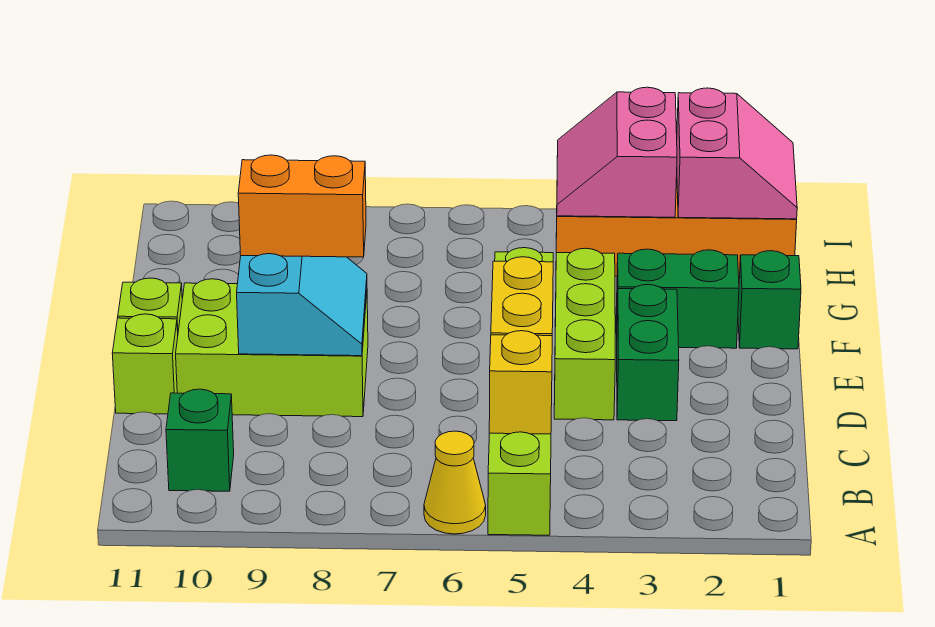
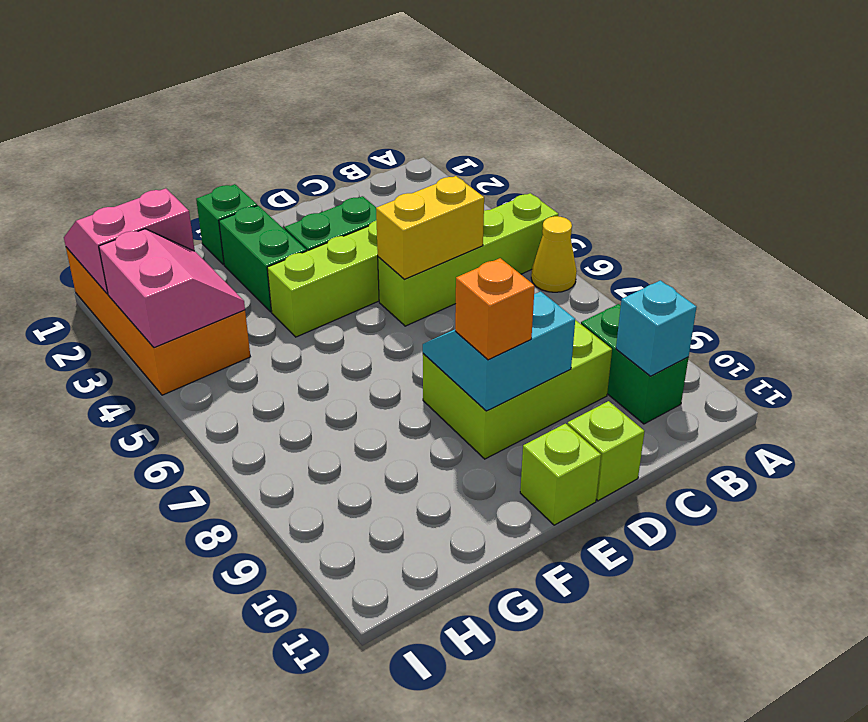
lime 1x6 brick [488,248,553,535] -> lime 1x4 brick [378,193,558,326]
yellow 1x1 brick [489,331,552,434] -> none
green 1x1 brick [166,389,234,491] -> green 1x2 brick [581,304,688,424]
none -> cyan 1x1 brick [616,280,697,376]
lime 2x3 brick [176,279,368,417] -> lime 2x3 brick turned to [423,320,612,459]
orange 1x2 brick [238,155,366,257] -> orange 1x1 brick [455,258,535,360]
pink 2x2 slope [557,87,677,217] -> pink 2x2 slope turned to [99,229,245,348]

